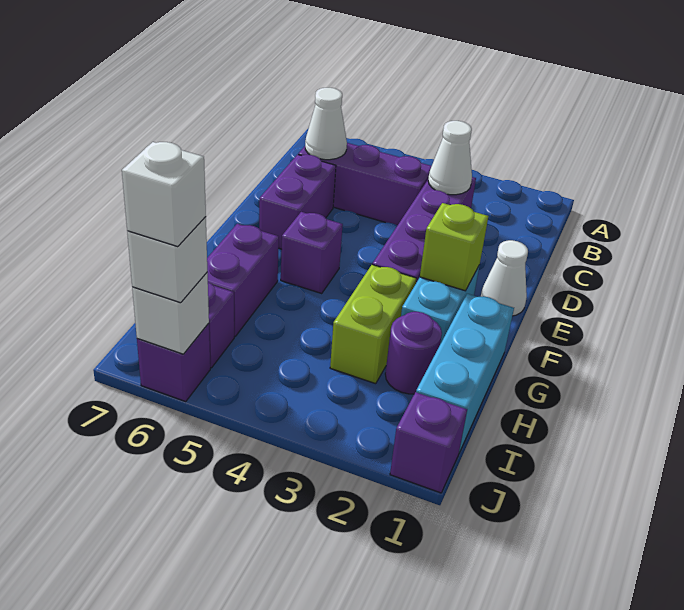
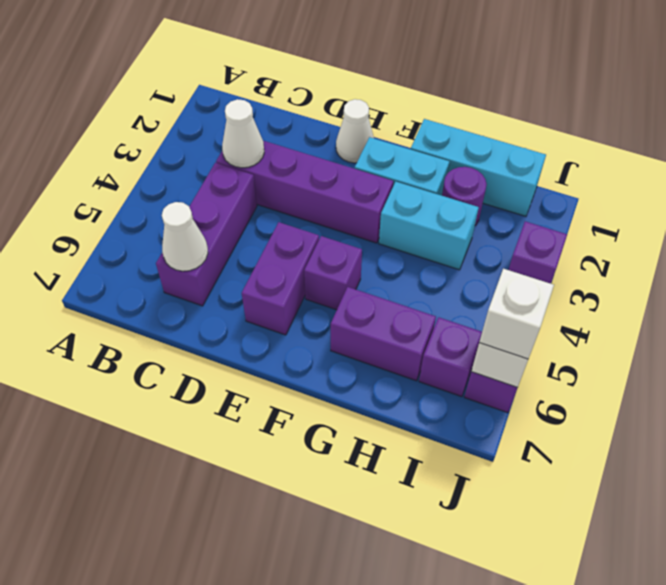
purple 1x2 brick [259,155,336,249] -> purple 1x2 brick turned to [242,222,319,335]
lime 1x1 brick [420,203,488,291] -> none
lime 1x2 brick [330,265,416,384] -> cyan 1x2 brick [379,182,479,270]
purple 1x1 brick [390,392,467,493] -> purple 1x1 brick moved to [509,221,567,284]
white 1x1 brick [122,142,206,247] -> none

